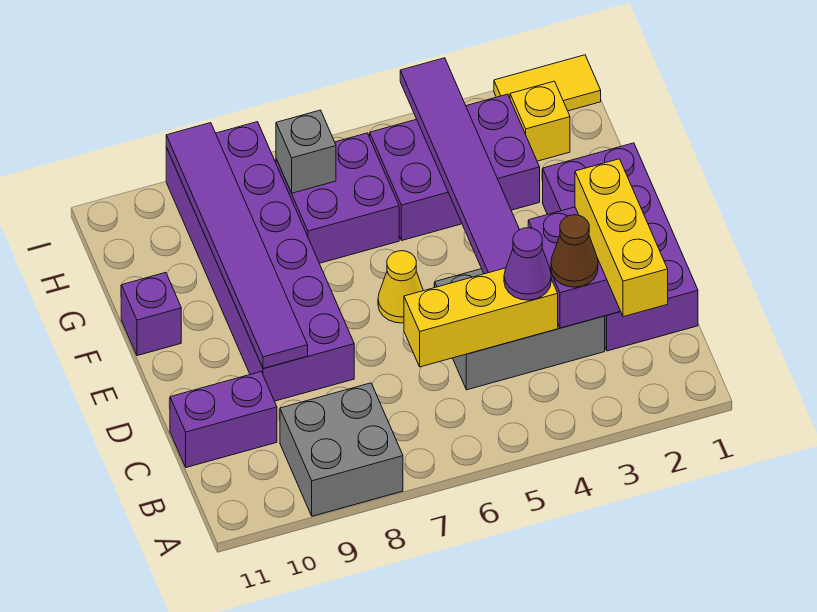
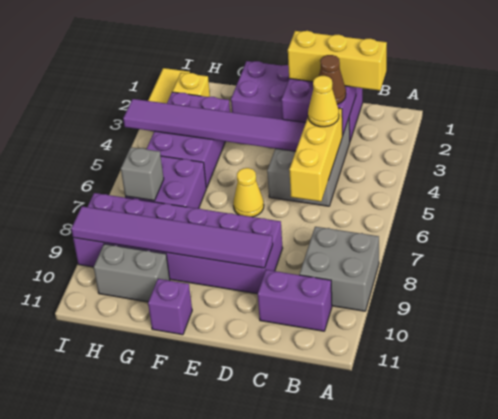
purple 1x1 cone [504,228,551,300] -> yellow 1x1 cone [308,76,339,127]
purple 1x2 brick [170,372,277,467] -> purple 1x2 brick turned to [258,270,332,331]
none -> grey 1x2 brick [94,244,170,302]

